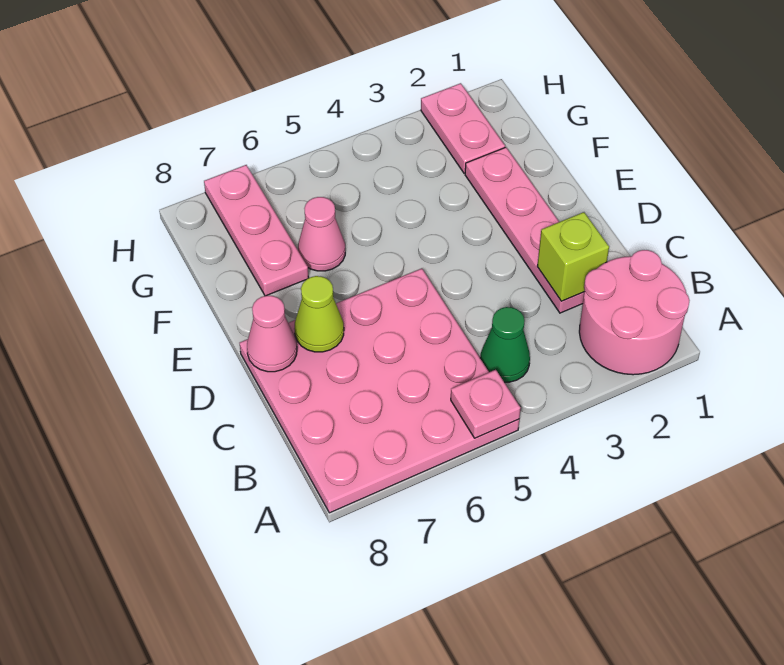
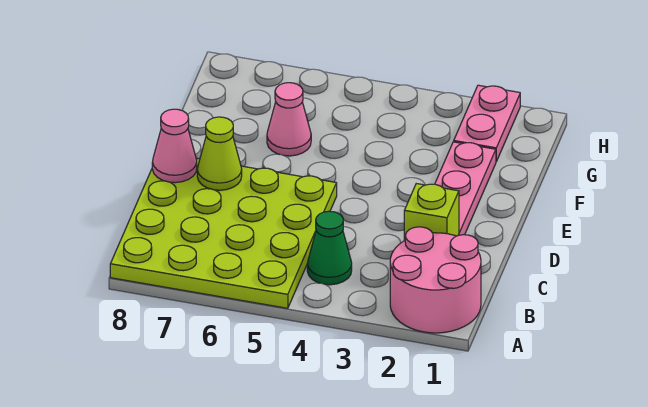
pink 4x4 plate [240,269,519,513] -> lime 4x4 plate [110,158,337,308]
pink 1x1 plate [451,370,521,438] -> none
pink 1x3 plate [204,165,309,296] -> none

